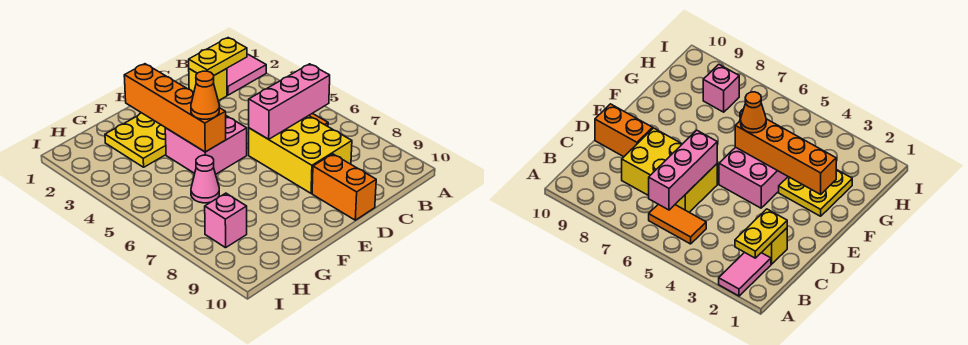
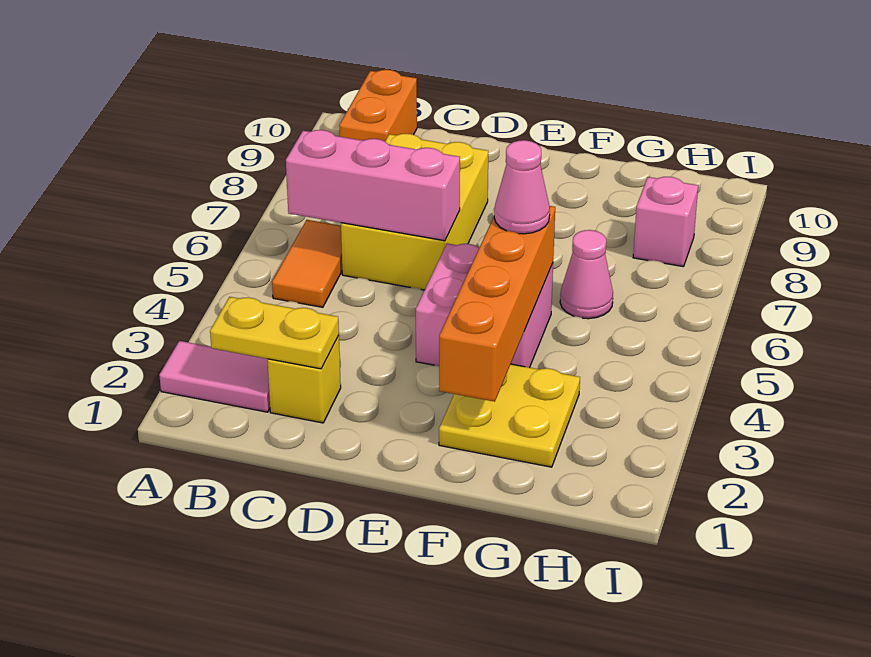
orange 1x2 brick [312,154,376,220] -> orange 1x2 brick moved to [339,70,417,141]
orange 1x1 cone [191,71,219,119] -> pink 1x1 cone [494,140,550,234]

